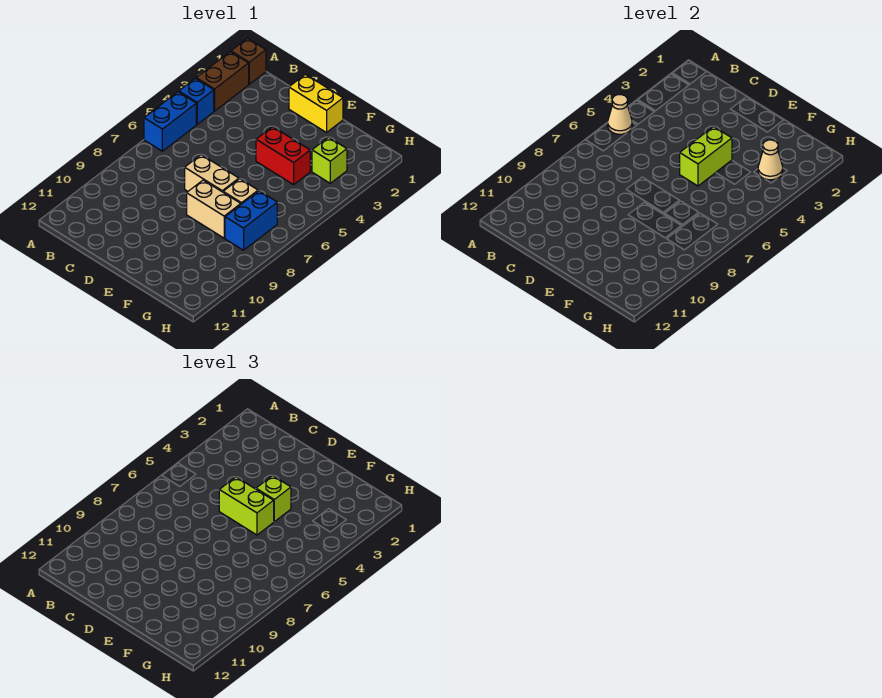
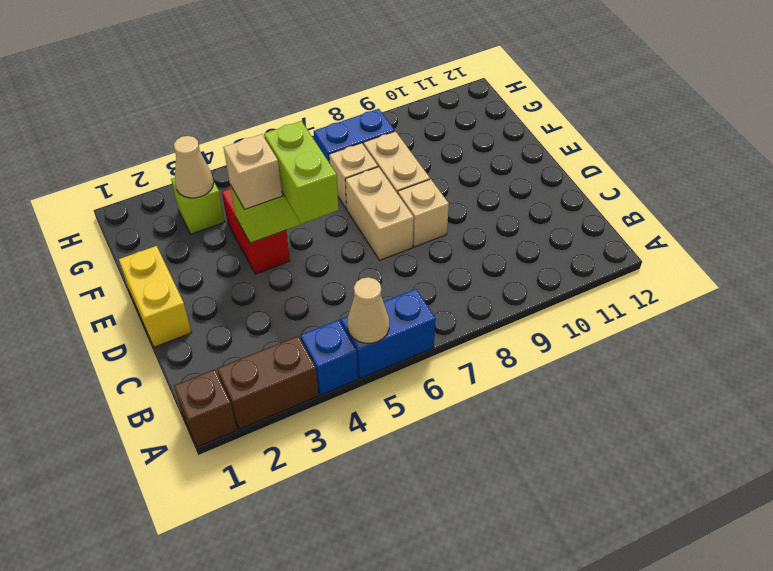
none -> tan 1x1 brick [398,179,449,247]
lime 1x1 brick [256,476,291,522] -> tan 1x1 brick [224,134,282,209]

